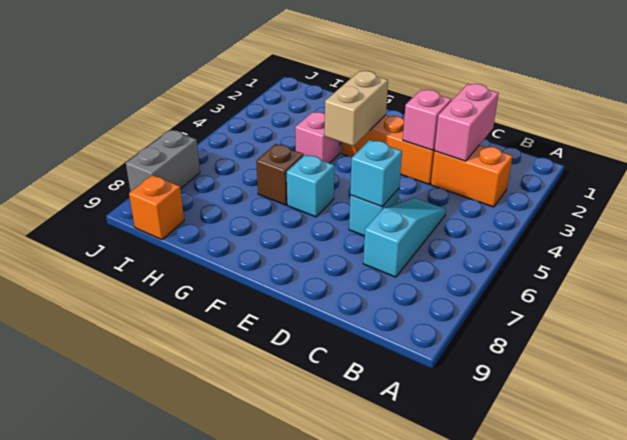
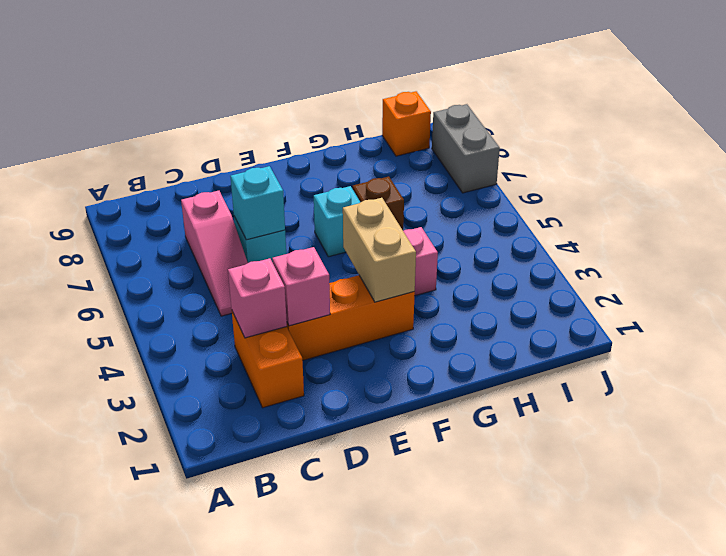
orange 1x2 brick [431,145,513,207] -> orange 1x2 brick turned to [232,311,304,408]
pink 1x2 brick [434,84,499,161] -> pink 1x1 brick [228,258,287,338]
cyan 1x3 slope [363,198,446,277] -> pink 1x3 slope [181,191,248,316]

